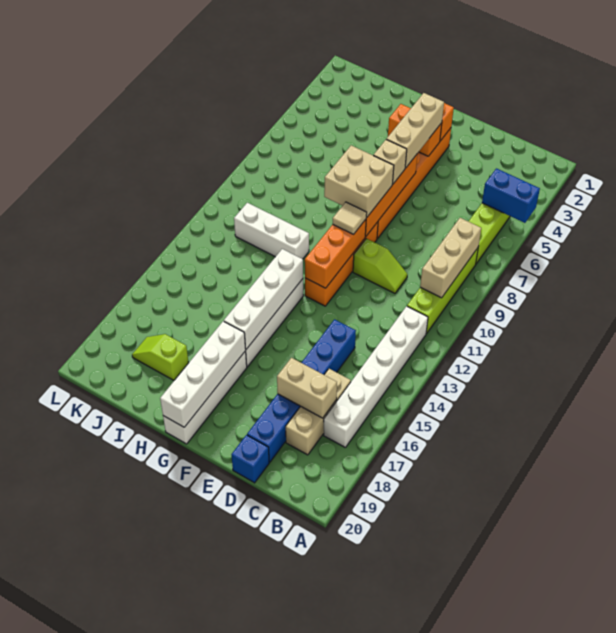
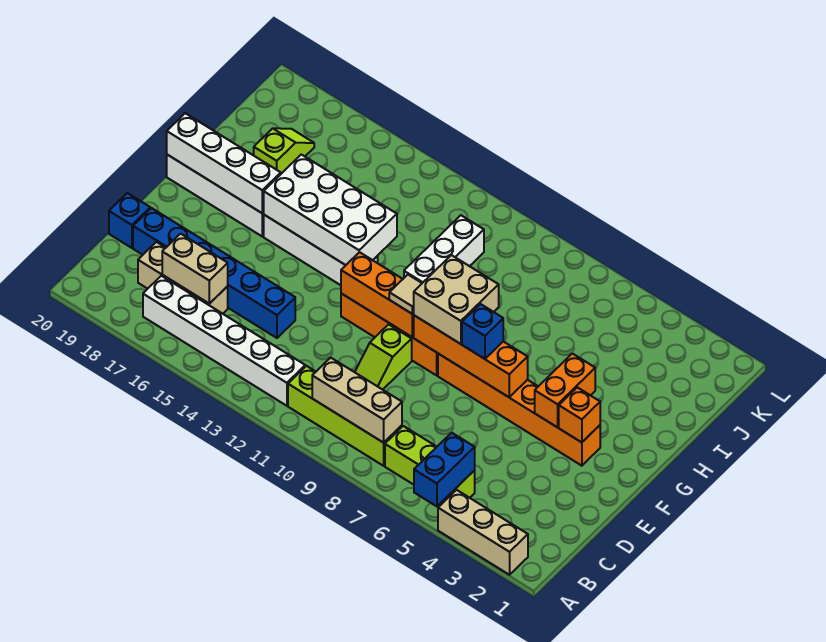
tan 1x2 brick [277,358,337,418] -> tan 1x2 brick turned to [162,234,228,304]
tan 1x3 brick [386,93,444,168] -> tan 1x3 brick moved to [438,490,528,575]
tan 1x1 brick [373,140,407,184] -> blue 1x1 brick [462,304,503,359]
white 1x4 brick [224,249,303,349] -> white 2x4 brick [263,154,397,265]

